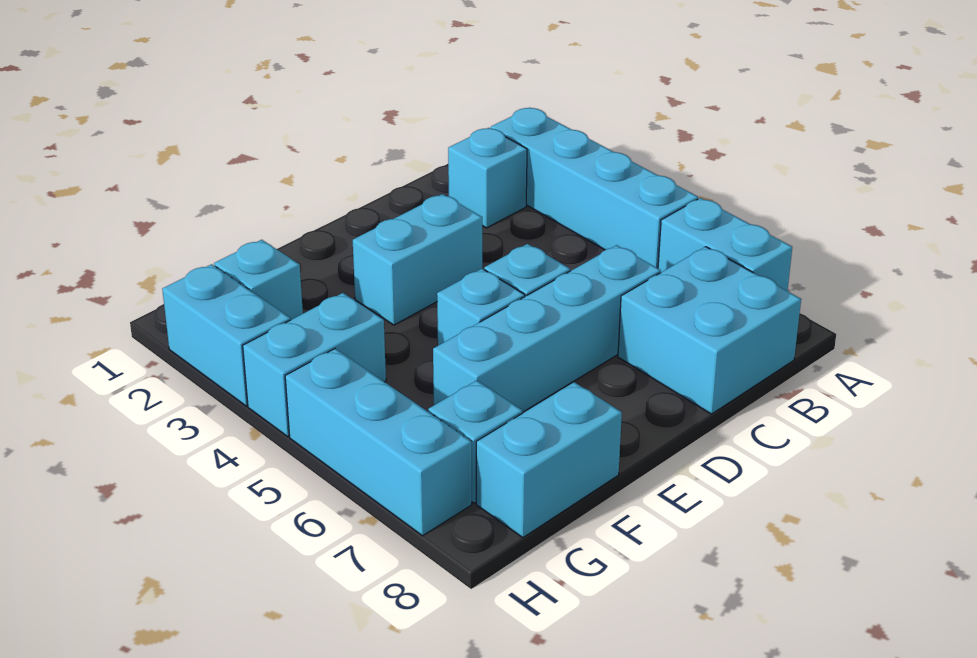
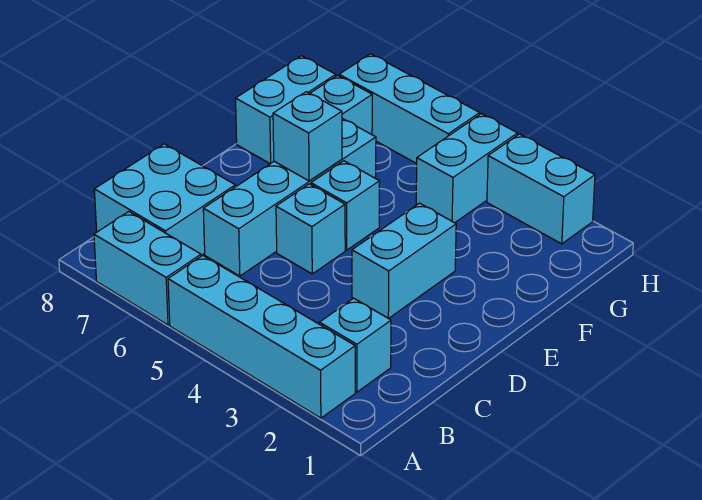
cyan 1x1 brick [214,240,303,320] -> cyan 1x1 brick moved to [273,92,342,181]

